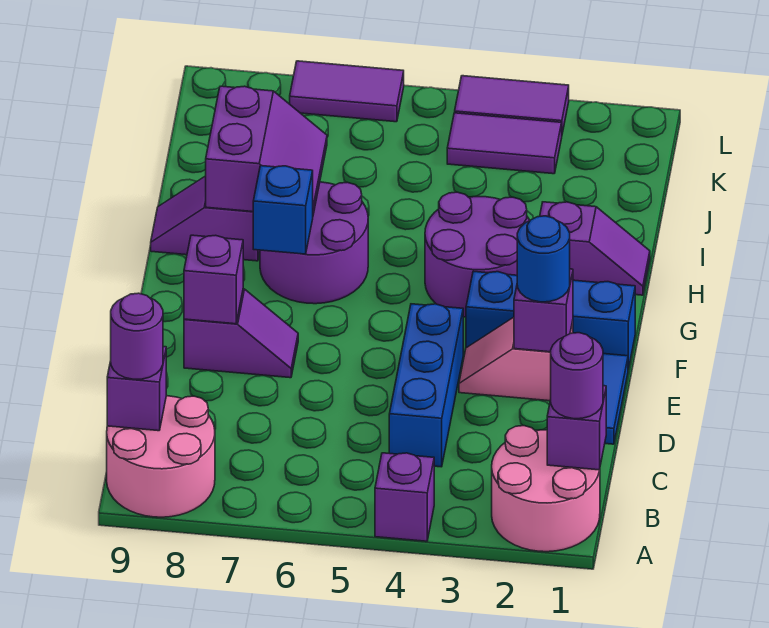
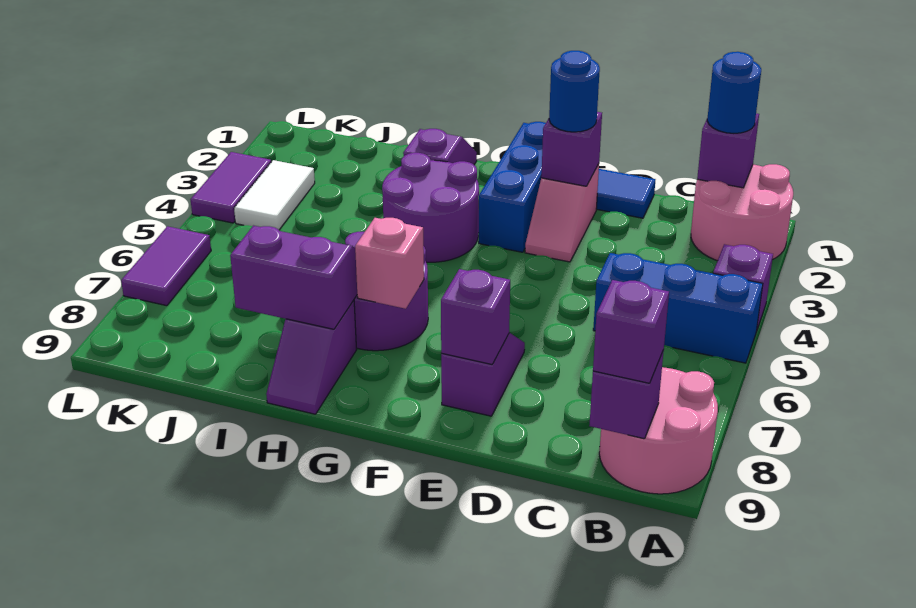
purple 1x1 round brick [551,333,603,419] -> blue 1x1 round brick [707,52,761,133]
purple 1x1 round brick [111,293,163,379] -> purple 1x1 brick [593,280,669,383]
blue 1x3 brick [389,304,463,467] -> blue 1x3 brick moved to [593,253,763,363]
blue 1x1 brick [253,166,313,254] -> pink 1x1 brick [355,218,424,309]
purple 1x2 tile [447,113,562,174] -> white 1x2 tile [234,160,315,230]

